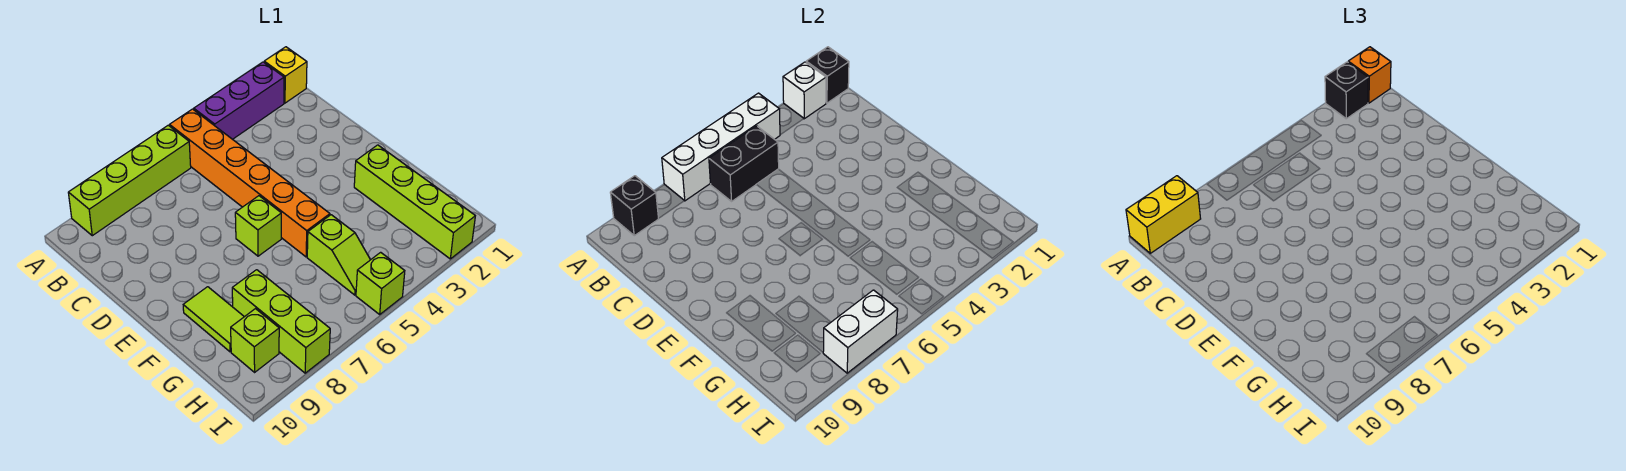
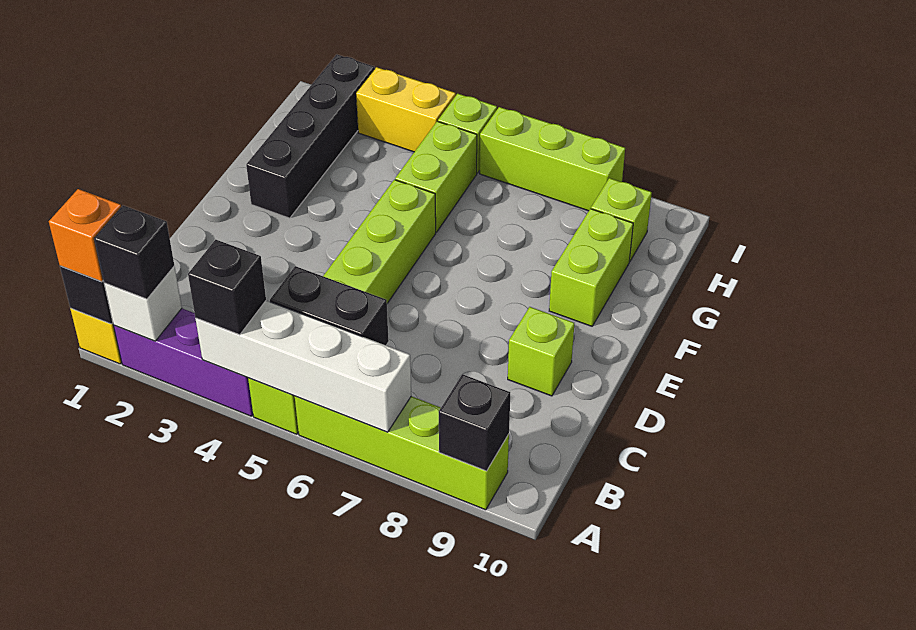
none -> black 1x1 brick [188,240,266,335]
orange 1x6 brick [170,109,330,257] -> lime 1x6 brick [248,180,436,434]
yellow 1x2 brick [1126,176,1201,253] -> yellow 1x2 brick moved to [356,67,456,152]
lime 1x1 brick [235,196,281,256] -> lime 1x1 brick moved to [508,307,574,396]
lime 1x4 brick [354,145,475,259] -> black 1x4 brick [246,55,375,218]
lime 1x2 tile [183,287,244,352] -> lime 1x2 brick [549,209,633,326]
lime 1x2 slope [307,215,370,295] -> lime 1x2 brick [395,121,477,232]
lime 1x3 brick [232,270,330,373] -> lime 1x3 brick turned to [480,107,625,211]
white 1x2 brick [823,290,898,373] -> none

